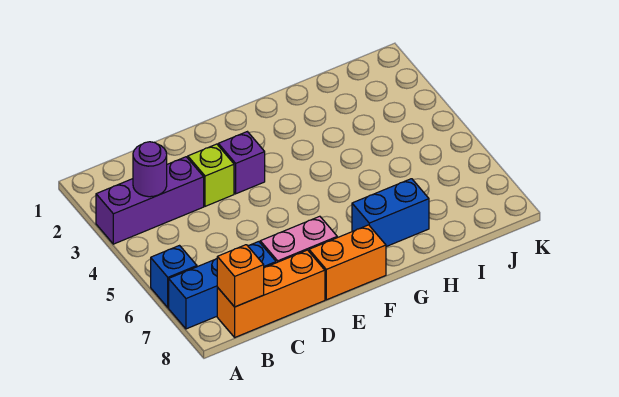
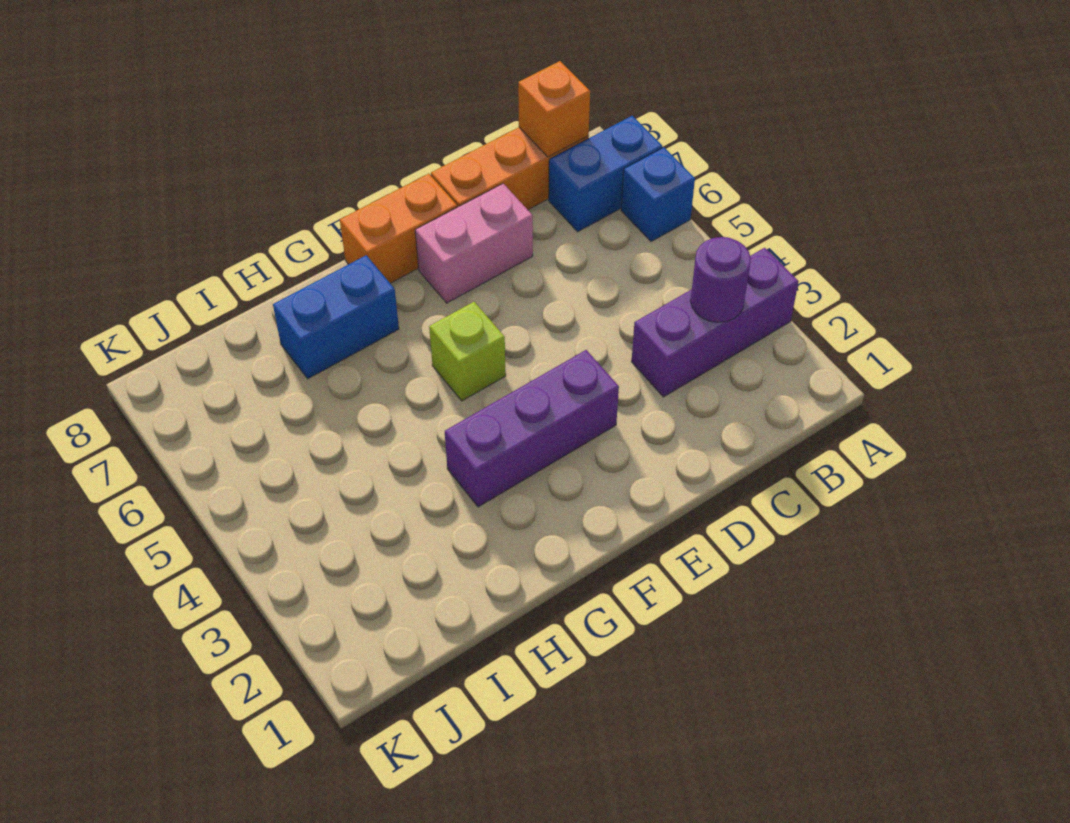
blue 1x3 brick [169,242,276,329] -> blue 1x2 brick [549,116,662,232]
lime 1x1 brick [188,144,234,206] -> lime 1x1 brick moved to [429,302,506,401]
purple 1x1 brick [218,132,265,194] -> purple 1x3 brick [445,350,619,507]

